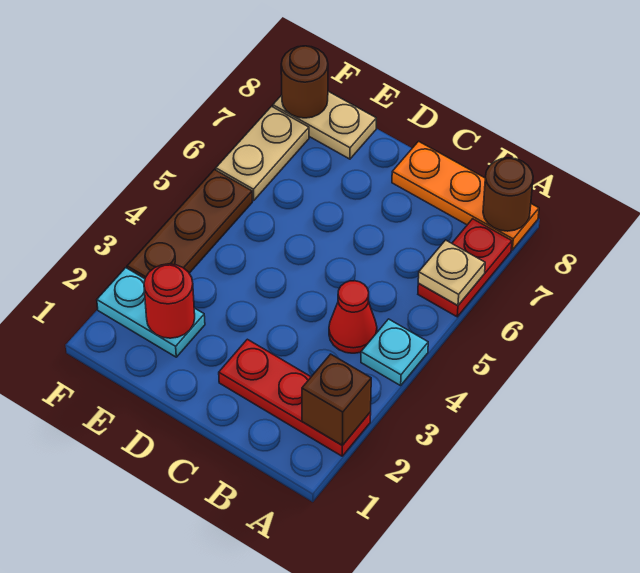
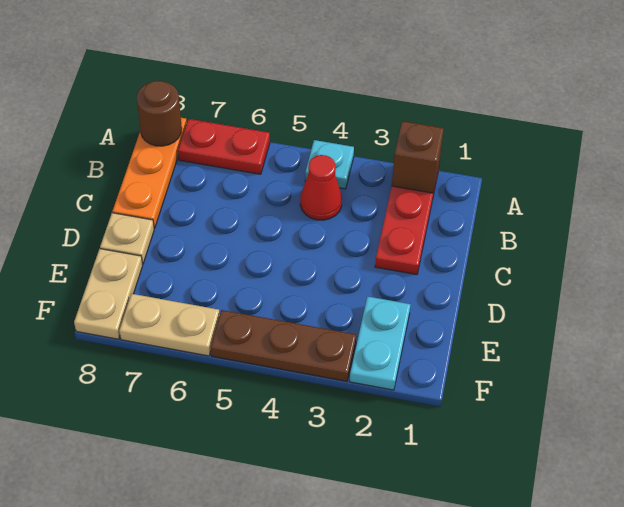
tan 1x1 plate [418,240,485,306] -> tan 1x1 plate moved to [100,213,154,264]
red 1x1 round brick [144,264,195,338] -> none
brown 1x1 round brick [281,46,328,118] -> none

